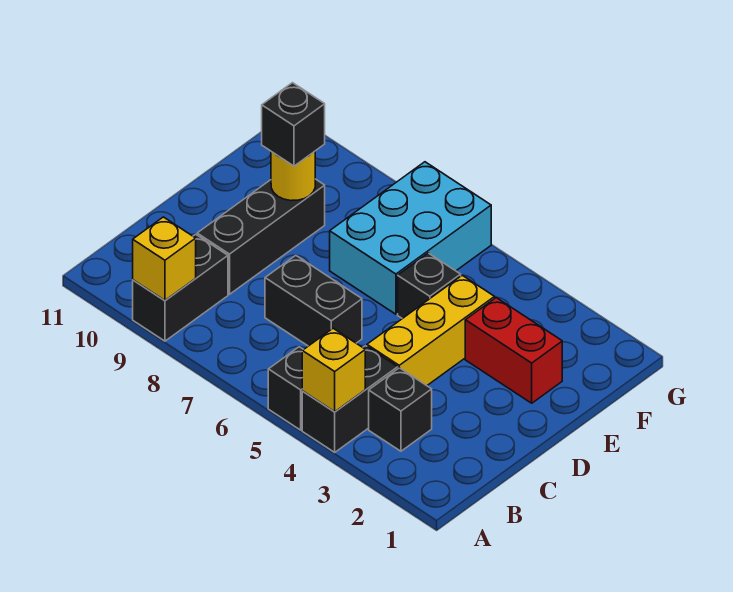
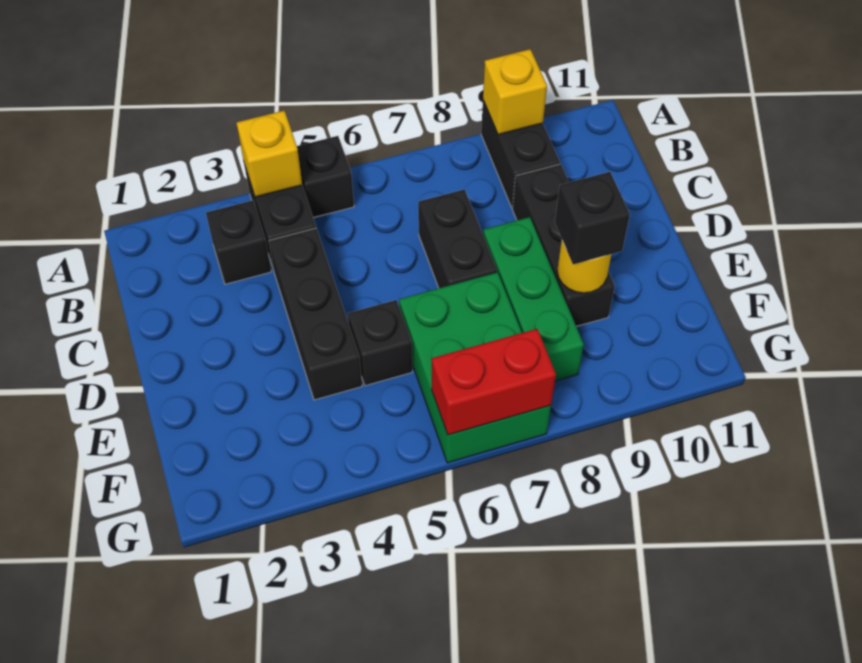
yellow 1x3 brick [367,275,495,386] -> black 1x3 brick [269,228,362,400]
black 1x2 brick [265,255,362,346] -> black 1x2 brick turned to [418,189,497,288]
none -> green 1x3 brick [483,217,584,381]
red 1x2 brick [465,298,562,403] -> red 1x2 brick moved to [432,329,556,435]
cyan 2x3 brick [330,162,491,314] -> green 2x3 brick [399,272,551,463]

